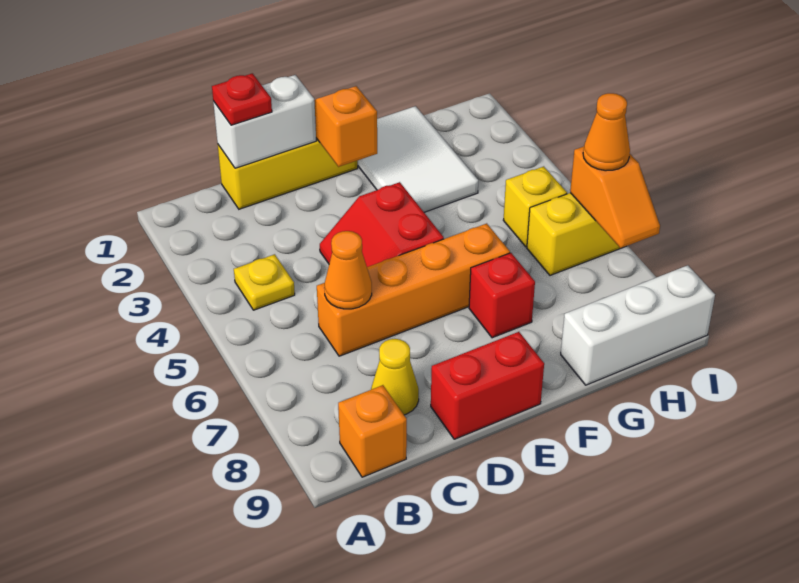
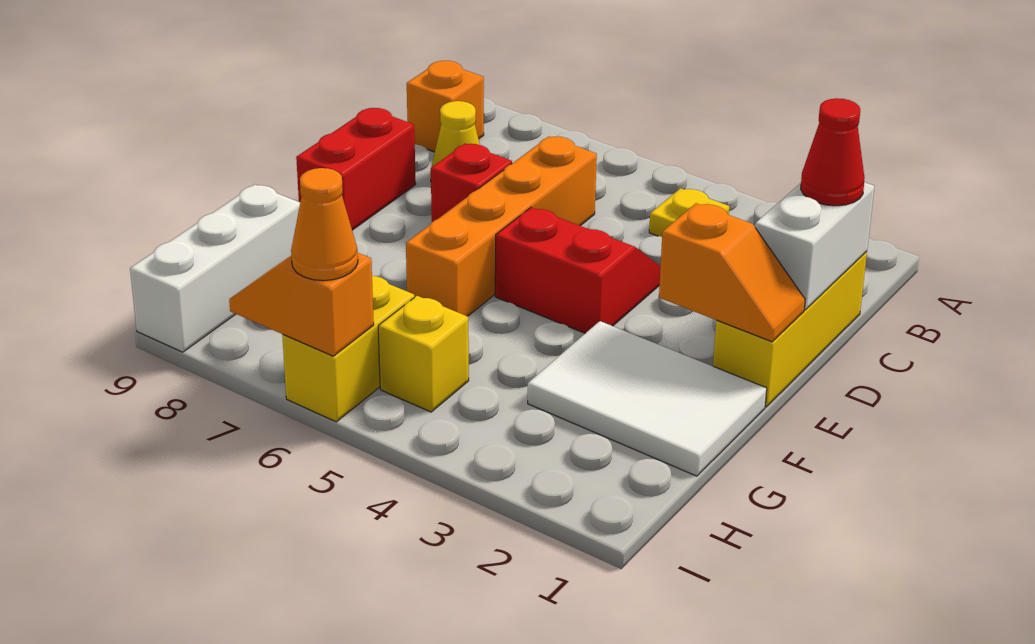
red 1x1 plate [212,73,272,125] -> red 1x1 cone [801,98,865,206]
orange 1x1 cone [324,231,372,309] -> none
red 1x1 brick [469,253,535,338] -> red 1x1 brick moved to [430,144,512,222]

